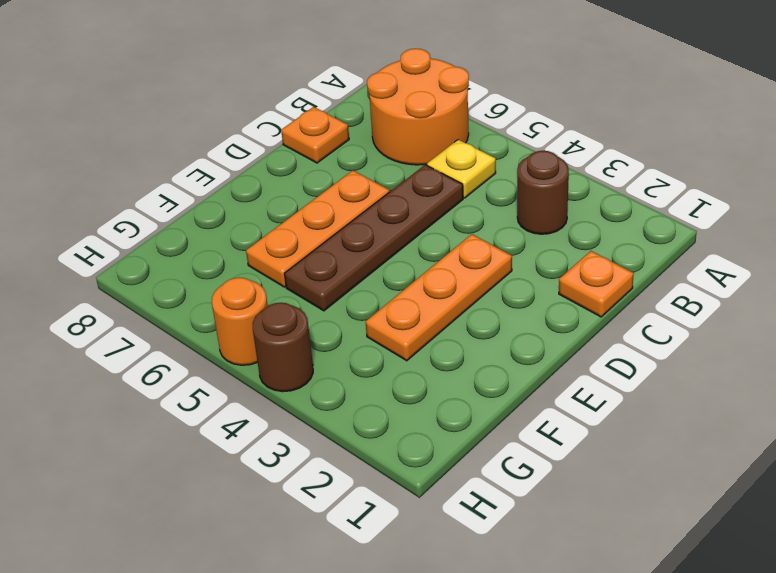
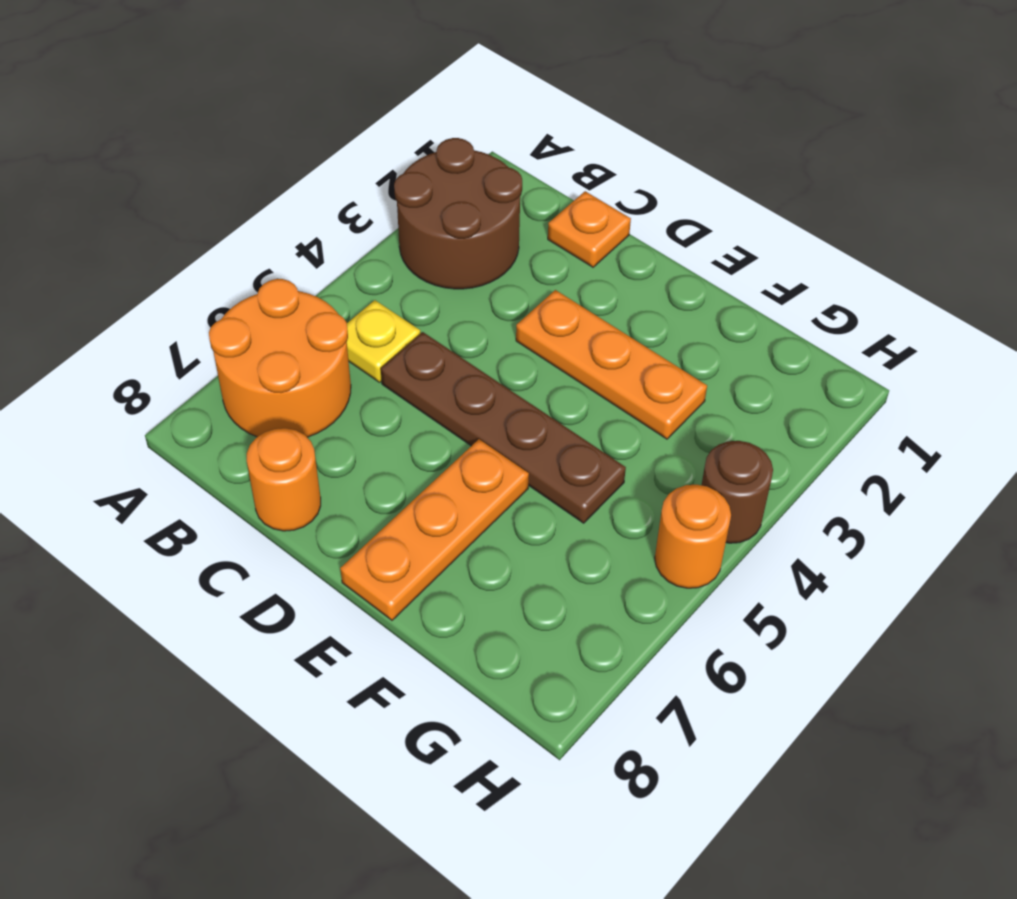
brown 1x1 round brick [517,151,569,234] -> brown 2x2 round brick [394,138,522,289]
orange 1x1 plate [281,107,349,163] -> orange 1x1 round brick [247,428,321,531]
orange 1x3 plate [246,171,390,287] -> orange 1x3 plate turned to [340,439,529,620]

